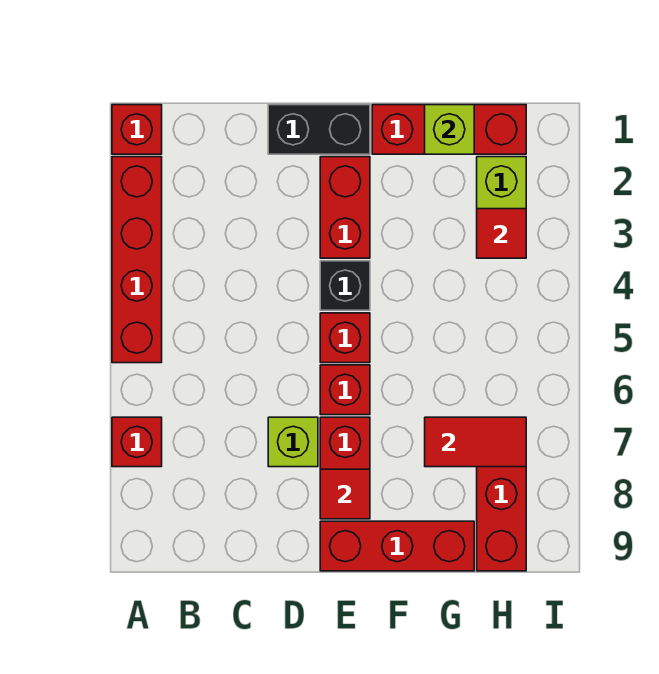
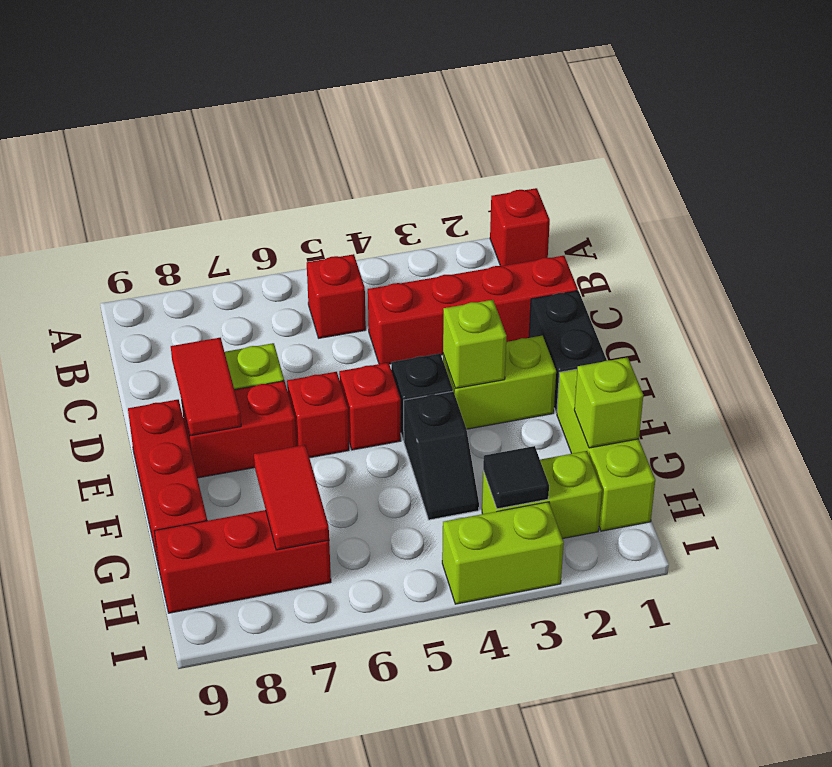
red 1x4 brick [112,157,162,363] -> red 1x4 brick moved to [368,256,578,364]
red 1x1 brick [112,417,162,467] -> red 1x1 brick moved to [307,254,366,338]
red 1x2 brick [320,157,370,258] -> lime 1x2 brick [443,336,556,429]
none -> lime 1x1 brick [443,300,506,388]
red 1x1 tile [320,469,370,519] -> red 1x2 tile [171,338,241,436]
red 1x3 brick [372,105,526,154] -> lime 1x3 brick [557,369,655,531]
none -> black 1x2 slope [404,391,479,520]
red 1x1 tile [477,209,526,258] -> black 1x1 tile [483,446,549,509]
none -> lime 1x2 brick [442,502,564,604]

